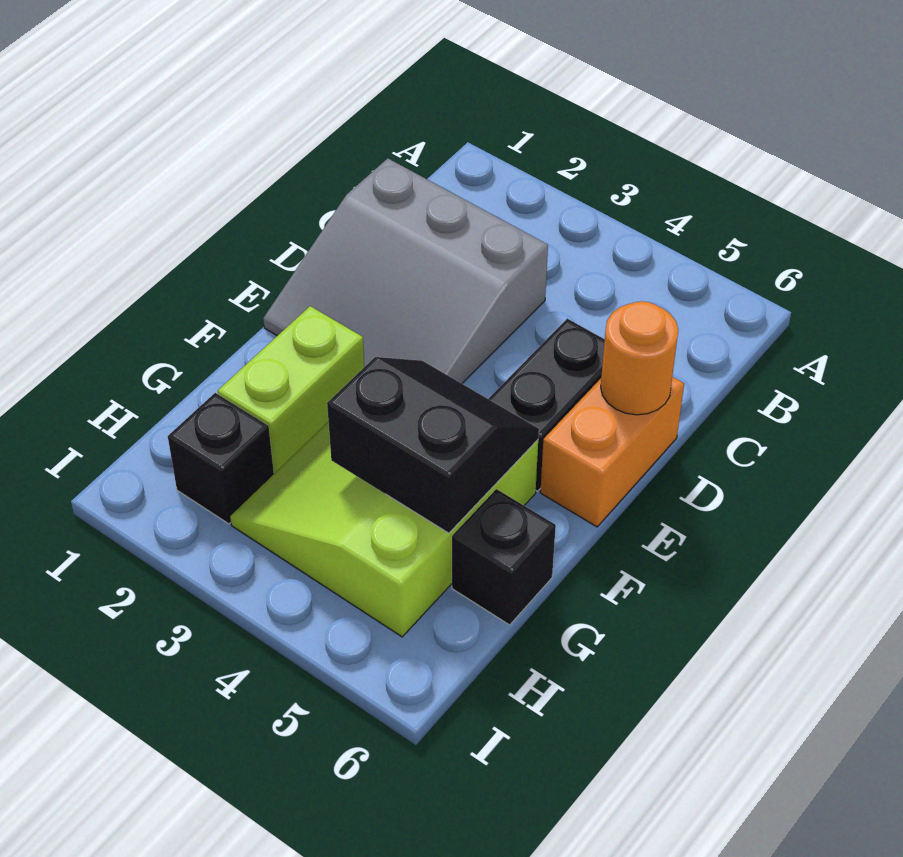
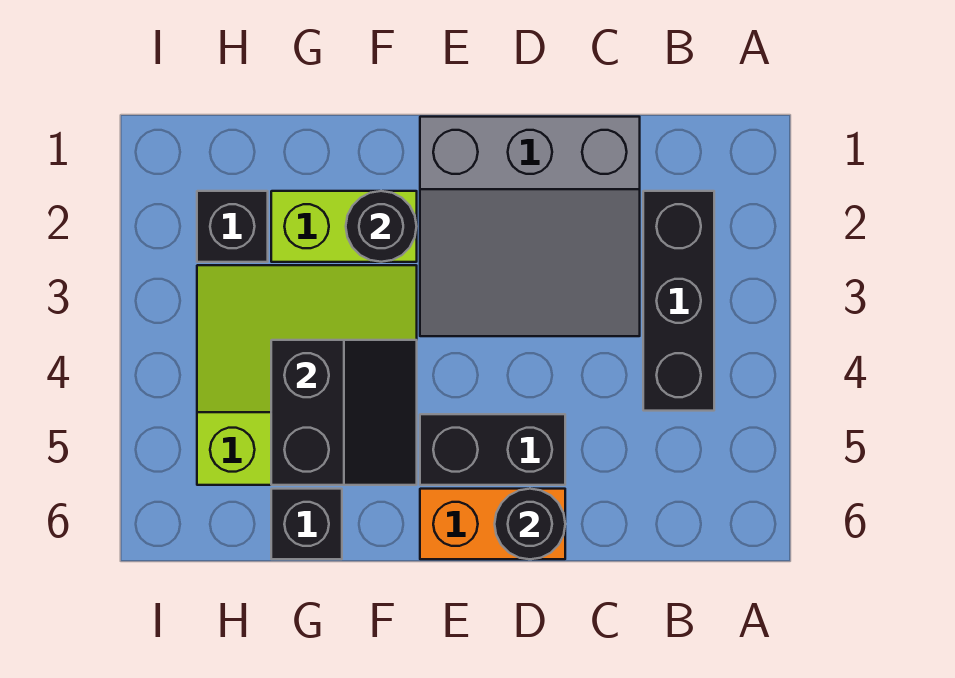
none -> black 1x3 brick [643,191,714,411]
grey 3x3 slope [263,158,548,383] -> grey 3x3 slope turned to [420,117,640,336]
orange 1x1 round brick [601,301,678,415] -> black 1x1 round brick [495,489,565,559]
none -> black 1x1 round brick [346,191,417,262]

